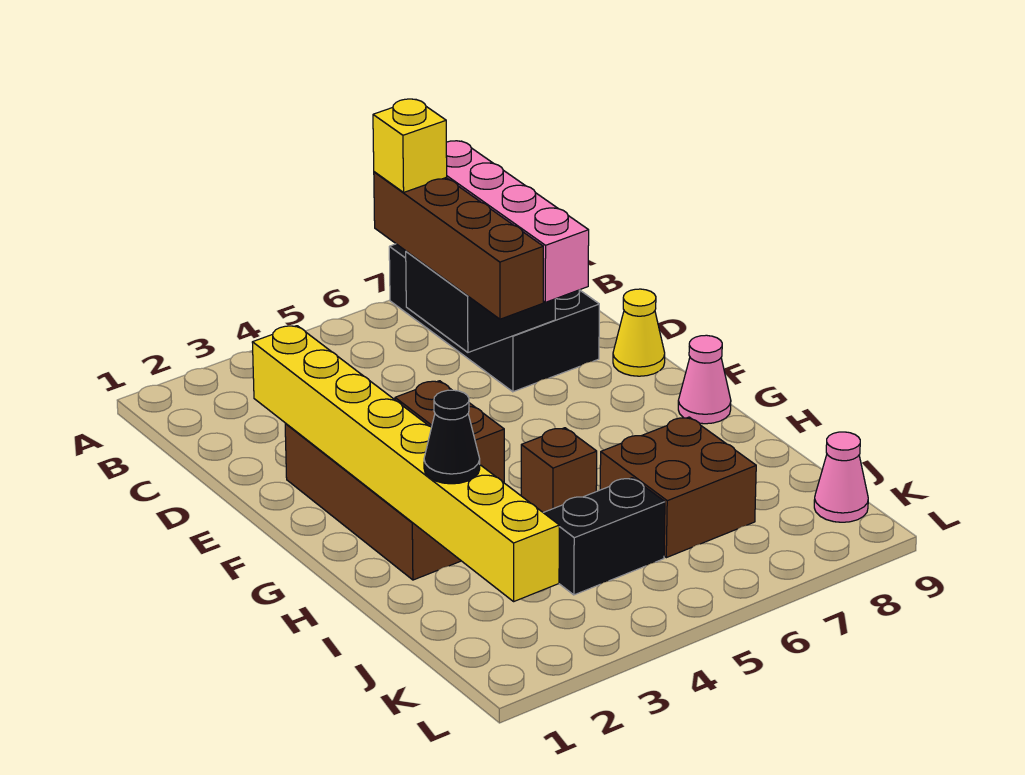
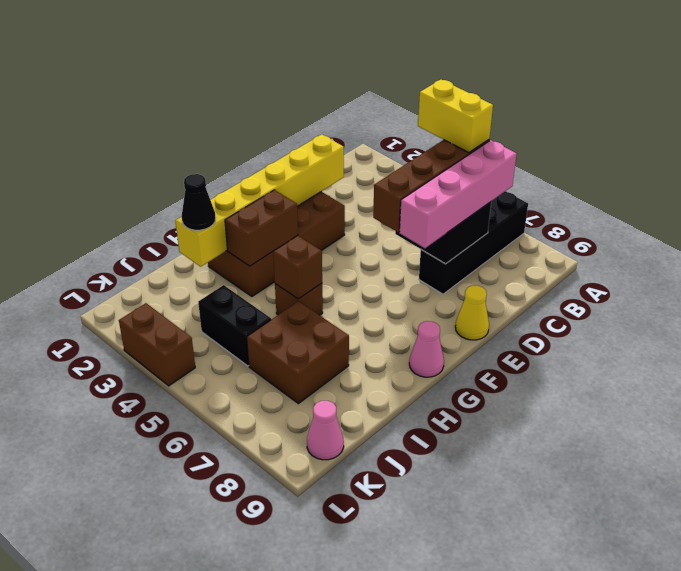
black 2x4 brick [389,244,599,392] -> black 1x4 brick [419,191,528,294]
yellow 1x1 brick [373,99,447,192] -> yellow 1x2 brick [418,80,493,153]
yellow 1x8 brick [252,326,559,601] -> yellow 1x6 brick [175,134,344,267]
none -> brown 1x1 brick [273,236,322,299]
none -> brown 1x2 brick [119,303,195,386]

